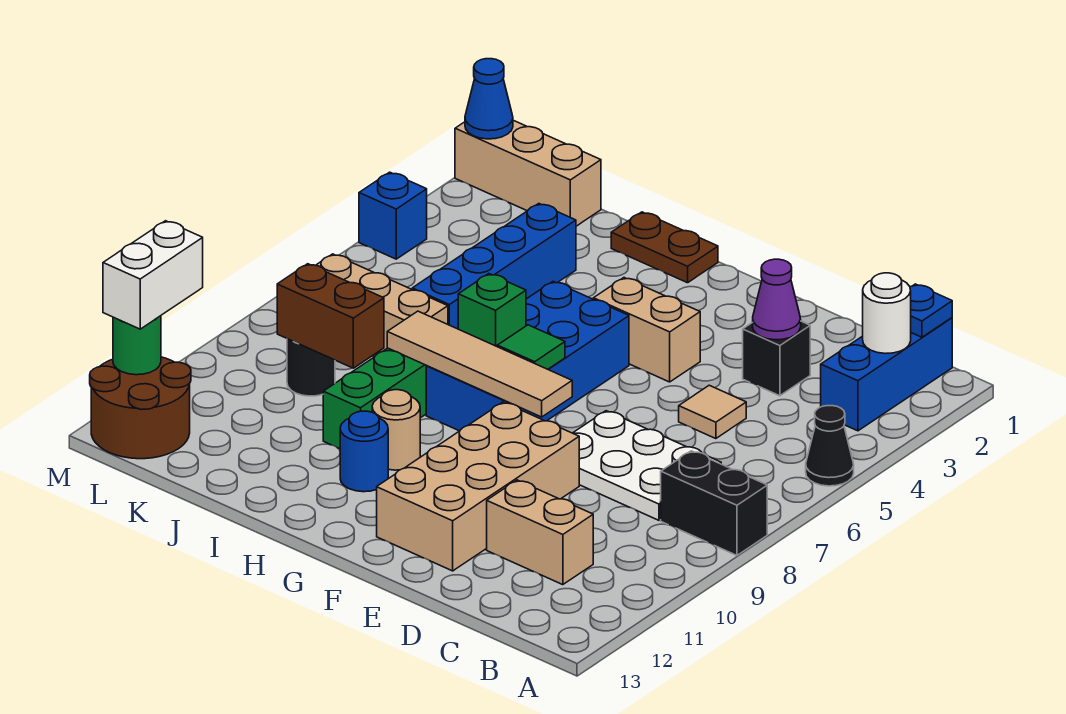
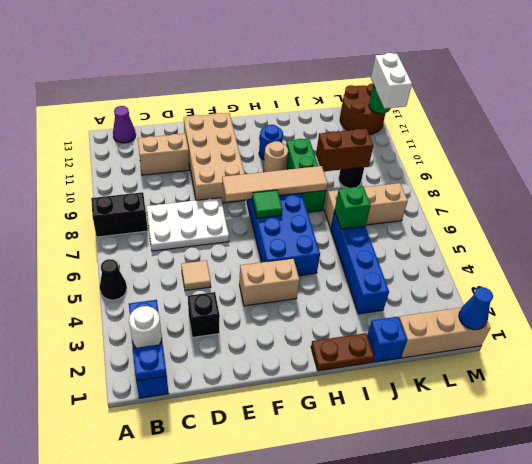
purple 1x1 cone [753,259,801,340] -> purple 1x1 cone moved to [113,106,136,143]
green 1x1 brick [458,274,526,346] -> green 1x1 brick moved to [334,186,371,229]
blue 1x1 brick [359,172,427,259] -> blue 1x1 brick moved to [367,317,407,362]

